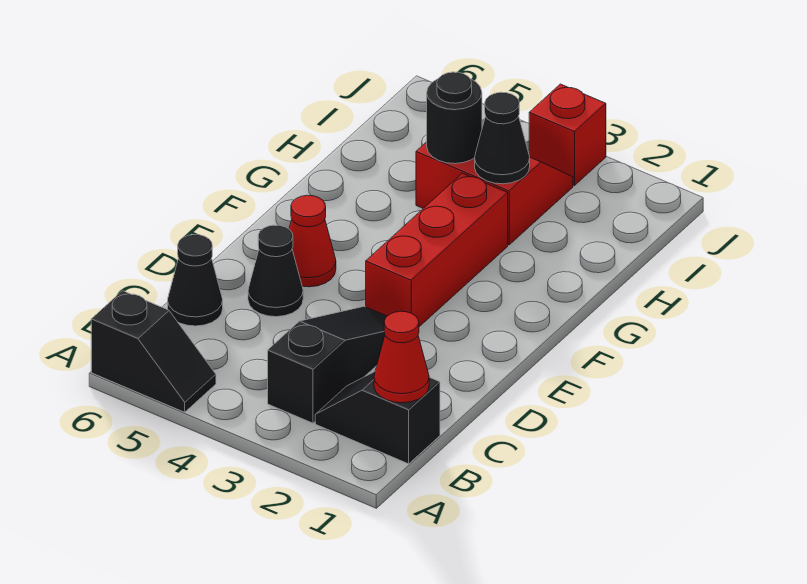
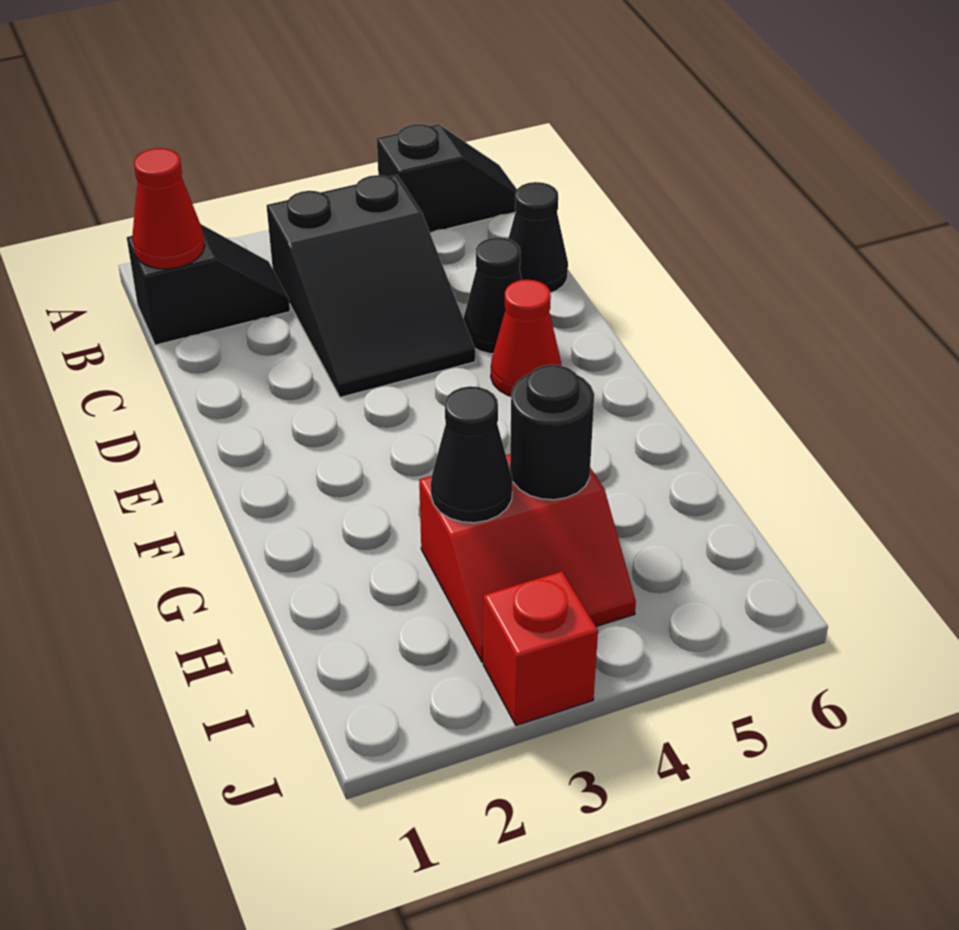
black 1x2 slope [91,291,216,412] -> black 1x2 slope turned to [377,124,517,232]
black 1x3 slope [268,306,387,423] -> black 2x3 slope [267,175,475,397]
red 1x3 brick [366,173,508,327] -> none

